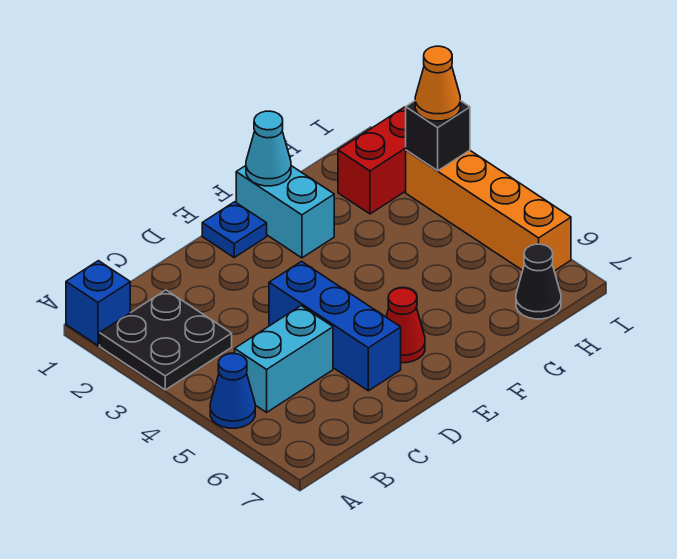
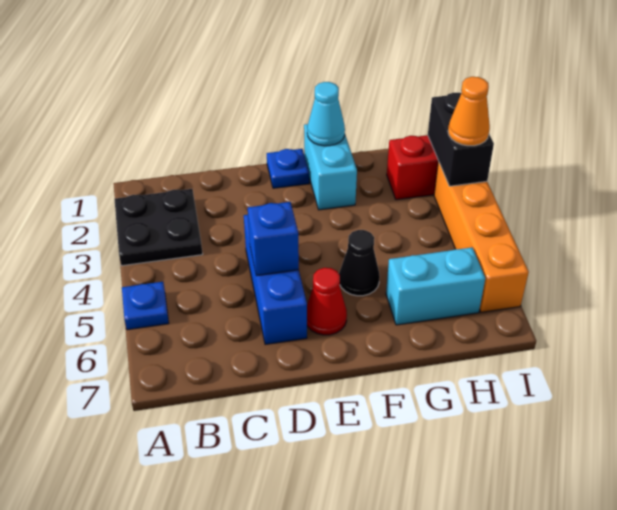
blue 1x1 brick [66,261,130,345] -> blue 1x1 brick moved to [248,202,299,276]
blue 1x1 cone [210,354,255,428] -> blue 1x1 plate [122,282,169,330]
cyan 1x2 brick [235,306,333,412] -> cyan 1x2 brick moved to [386,247,485,325]
black 1x1 cone [516,244,561,319] -> black 1x1 cone moved to [339,230,380,296]
black 1x1 brick [406,101,470,171] -> black 1x2 brick [428,93,494,186]

